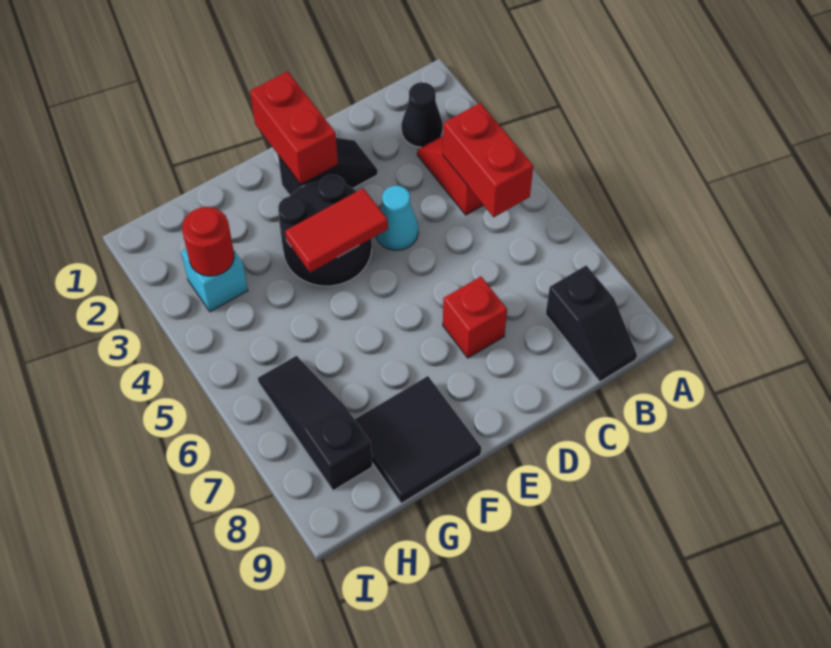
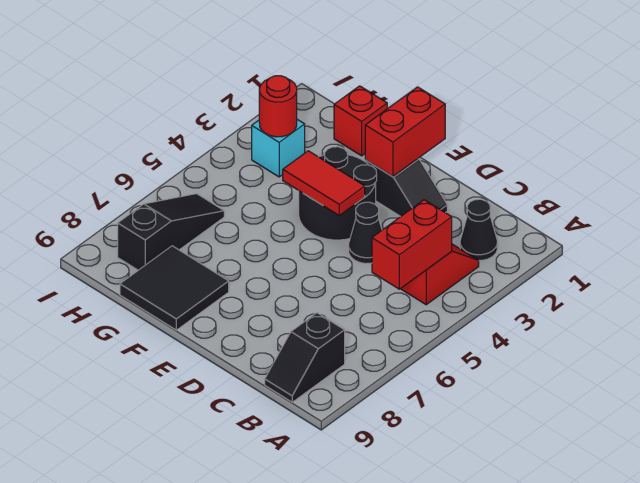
cyan 1x1 cone [376,186,418,250] -> black 1x1 cone [349,202,382,264]
red 1x1 brick [443,277,507,358] -> red 1x1 brick moved to [334,86,387,156]

